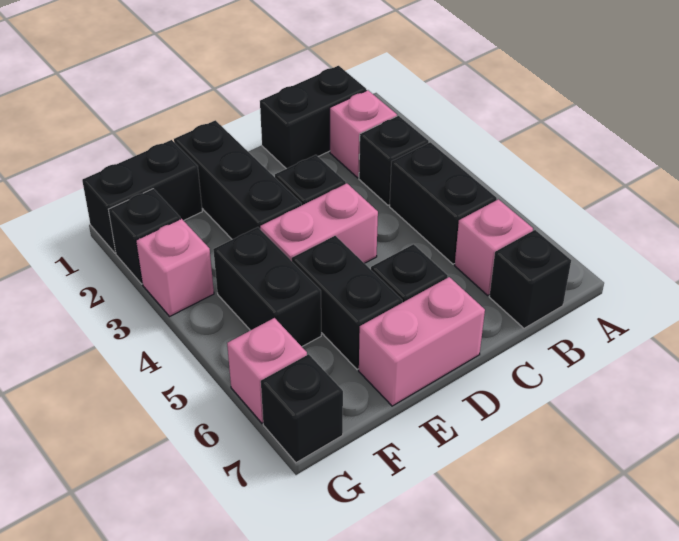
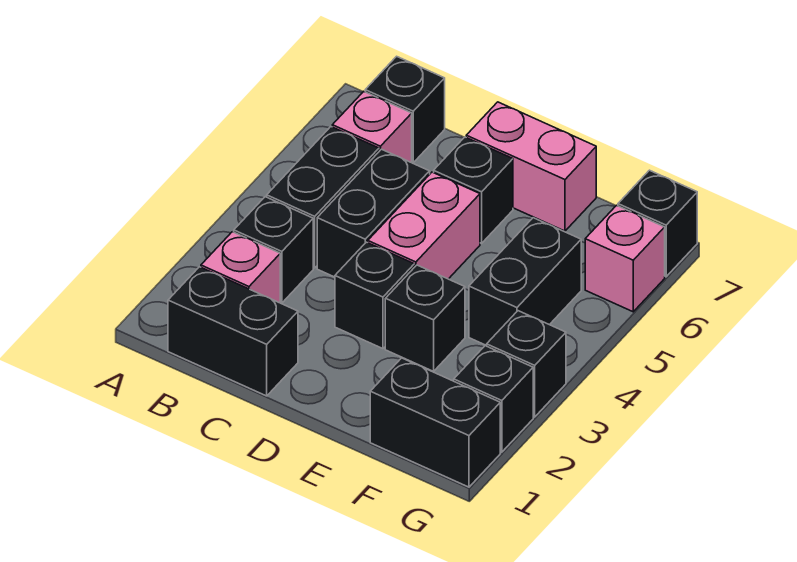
pink 1x2 brick [260,183,378,263] -> pink 1x2 brick turned to [368,172,480,279]
black 1x3 brick [174,120,302,239] -> black 1x1 brick [385,265,465,371]
black 1x2 brick [292,236,402,370] -> black 1x2 brick moved to [317,149,430,277]
pink 1x1 brick [136,219,214,316] -> black 1x1 brick [487,311,566,417]

